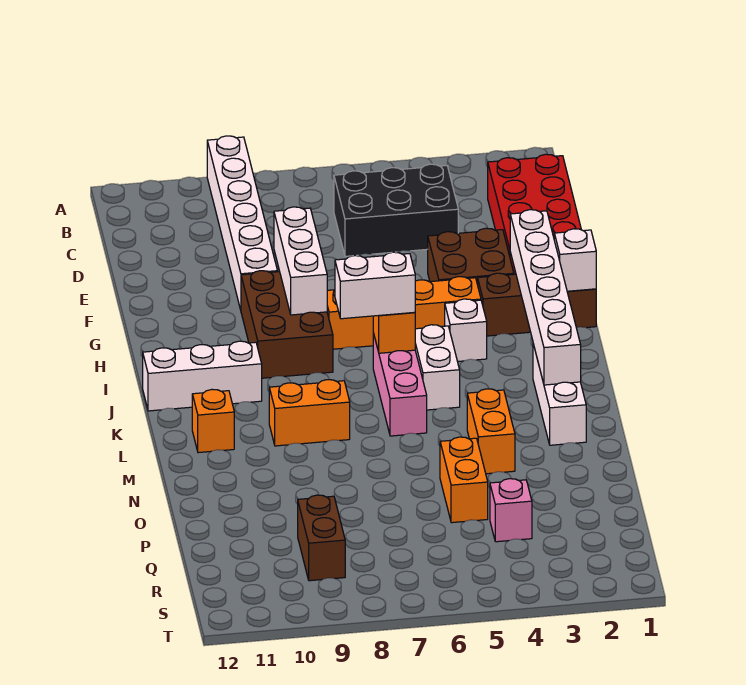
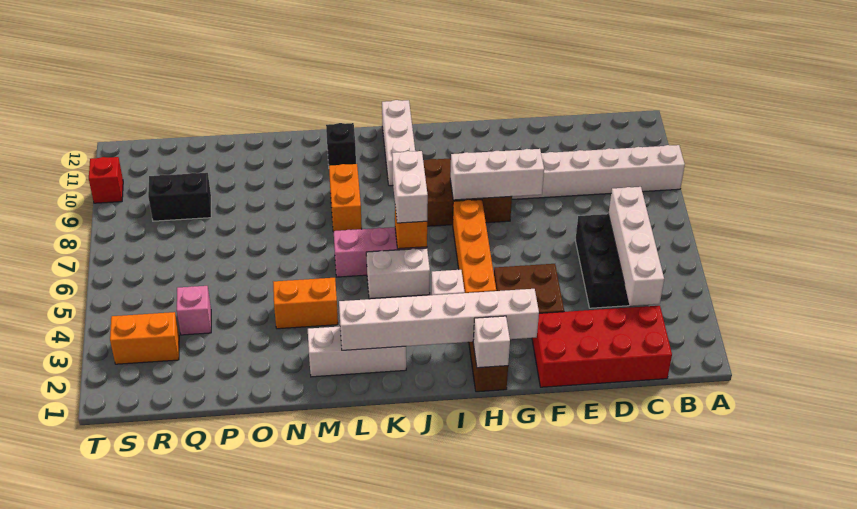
none -> white 1x4 brick [608,187,664,306]
orange 1x1 brick [192,389,234,453] -> black 1x1 brick [326,123,356,166]
orange 1x2 brick [440,437,488,523] -> orange 1x2 brick moved to [110,312,179,364]
brown 1x2 brick [298,495,345,581] -> black 1x2 brick [148,173,211,221]
none -> red 1x1 brick [89,157,123,203]

